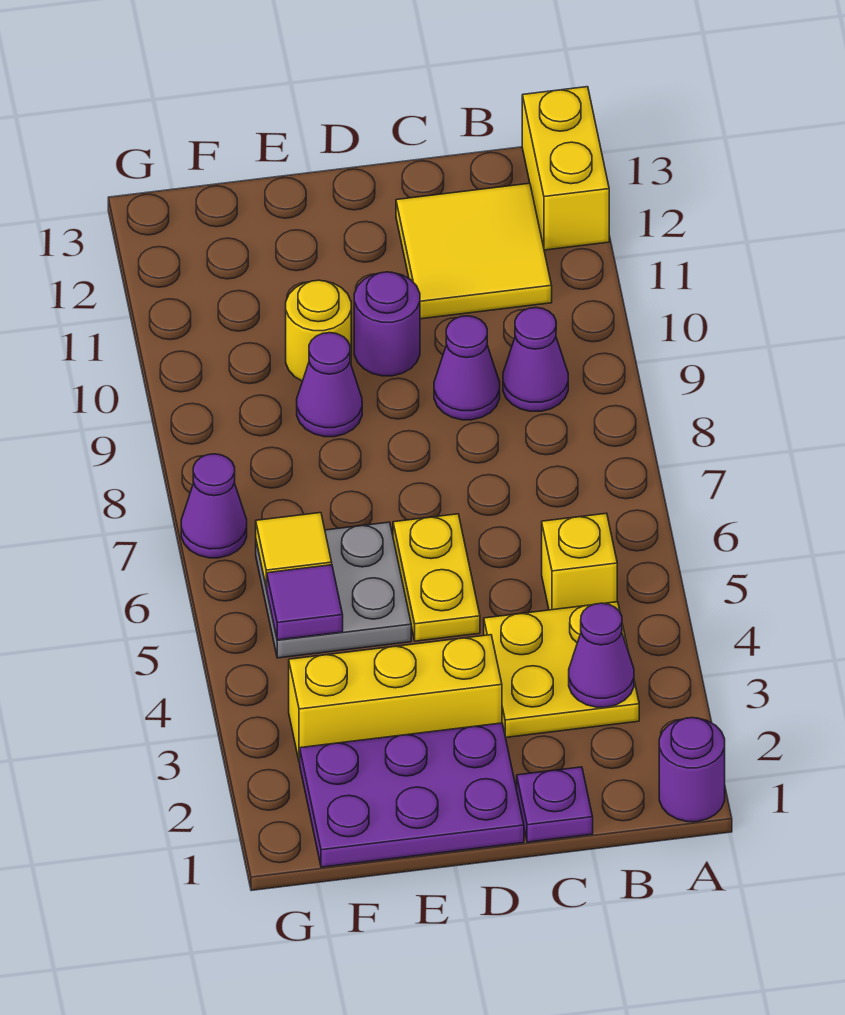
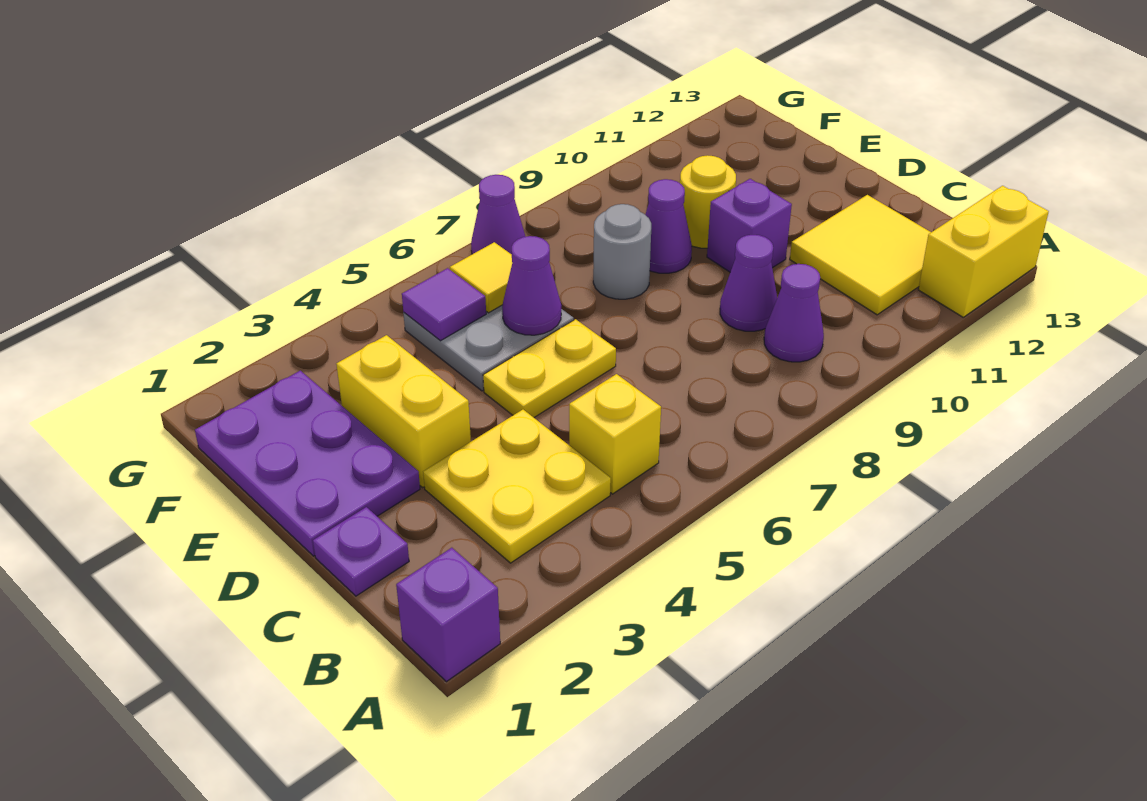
purple 1x1 round brick [659,718,725,822] -> purple 1x1 brick [396,548,500,682]
purple 1x1 cone [569,603,634,707] -> purple 1x1 cone moved to [502,236,561,335]
yellow 1x3 brick [289,635,502,763] -> yellow 1x2 brick [336,335,471,487]
purple 1x1 round brick [354,272,420,376] -> purple 1x1 brick [707,179,792,272]
none -> grey 1x1 round brick [593,204,651,299]

